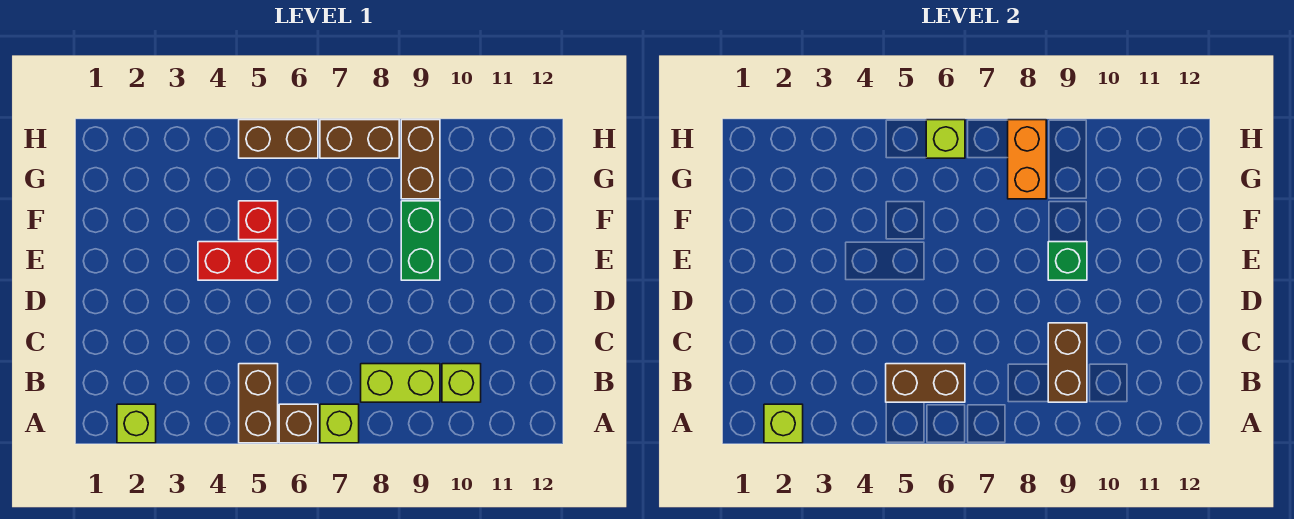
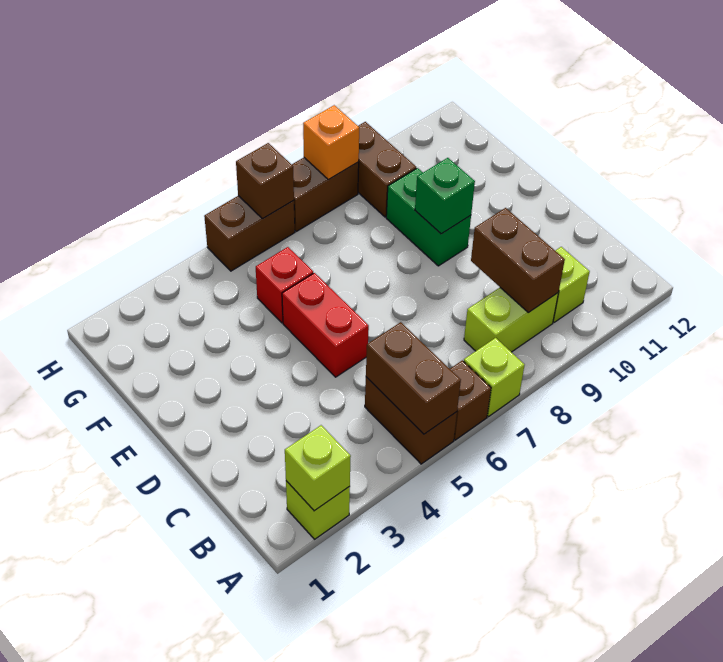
brown 1x2 brick [886,364,965,402] -> brown 1x2 brick turned to [366,322,461,434]
red 1x2 brick [198,242,278,280] -> red 1x2 brick turned to [282,273,369,377]
orange 1x2 brick [1008,120,1046,199] -> orange 1x1 brick [303,105,359,180]
lime 1x1 brick [926,120,965,158] -> brown 1x1 brick [236,143,294,219]

